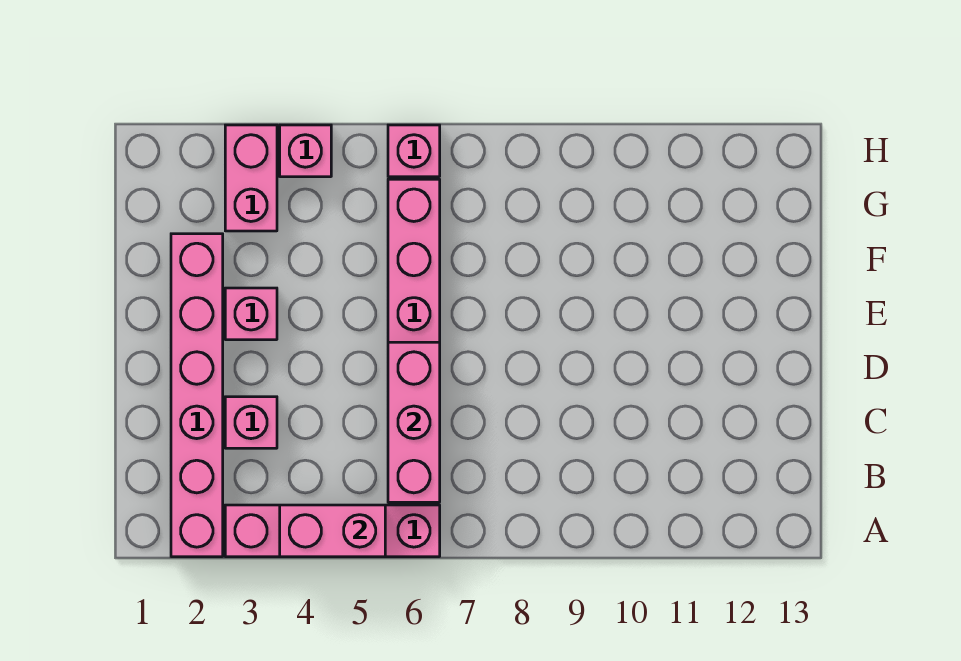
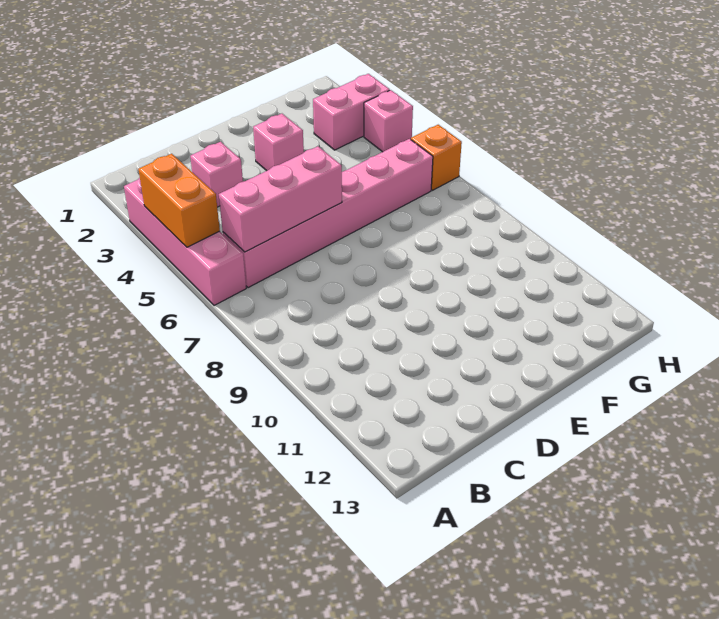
pink 1x6 brick [171,234,223,557] -> none
pink 1x2 brick [280,505,385,557] -> orange 1x2 brick [138,154,220,247]
pink 1x1 brick [388,125,440,177] -> orange 1x1 brick [411,125,462,190]

